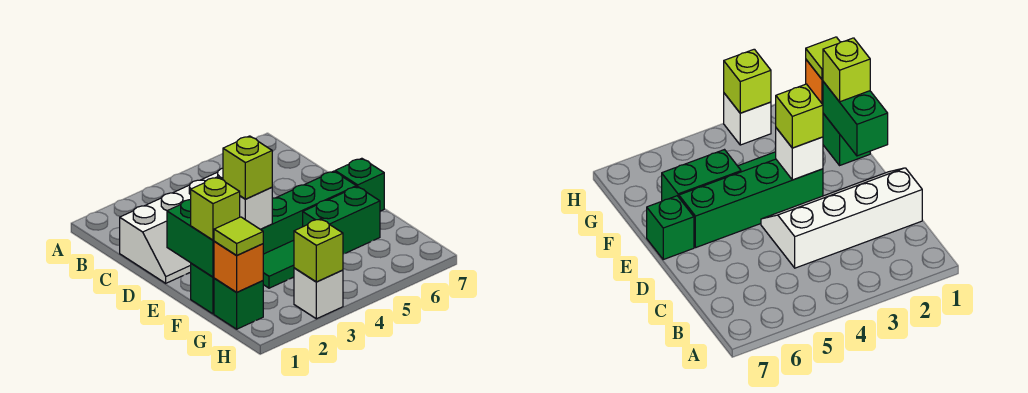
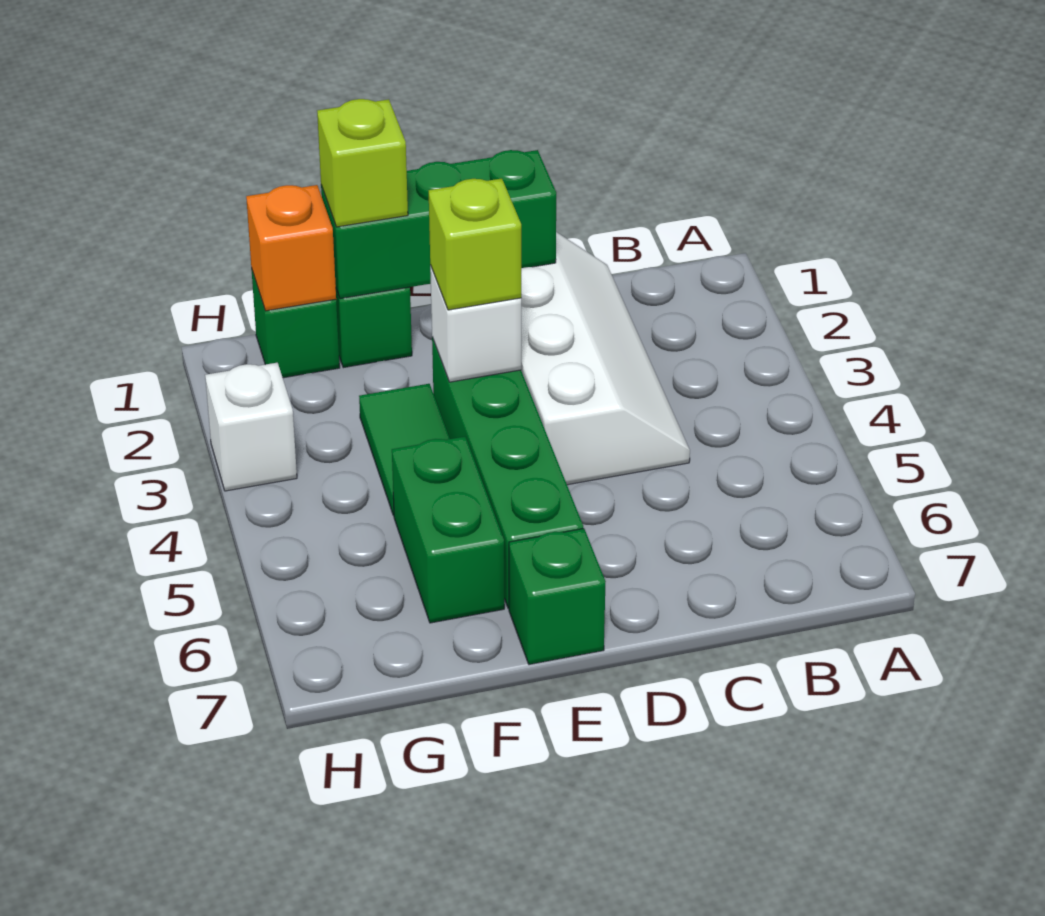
white 2x4 slope [120,168,223,283] -> white 2x4 slope turned to [521,232,690,485]
green 1x2 brick [167,200,214,277] -> green 1x3 brick [321,150,556,299]
lime 1x1 tile [214,217,263,256] -> none
lime 1x1 brick [294,219,343,282] -> none

